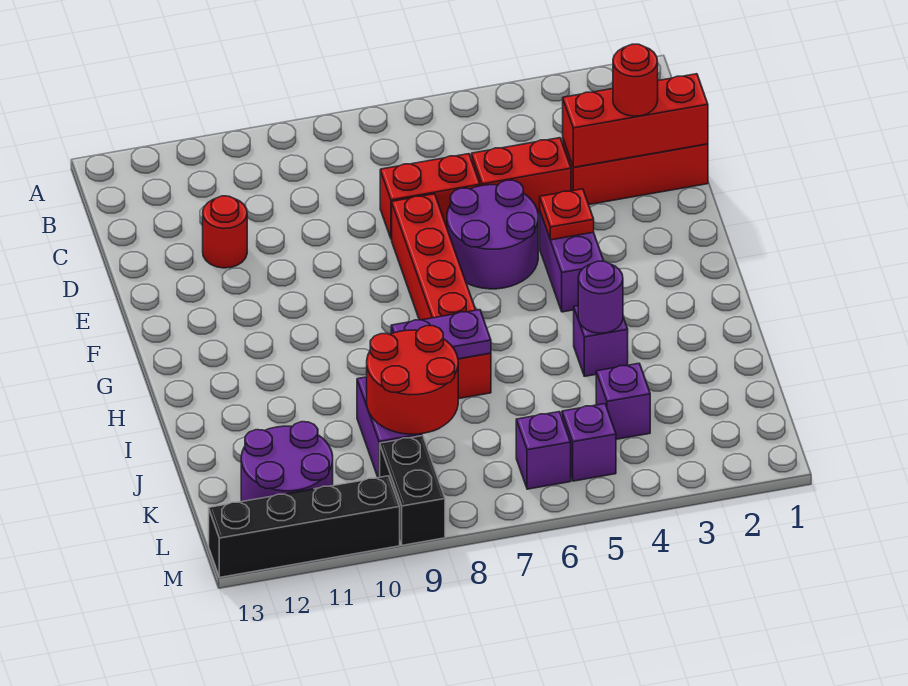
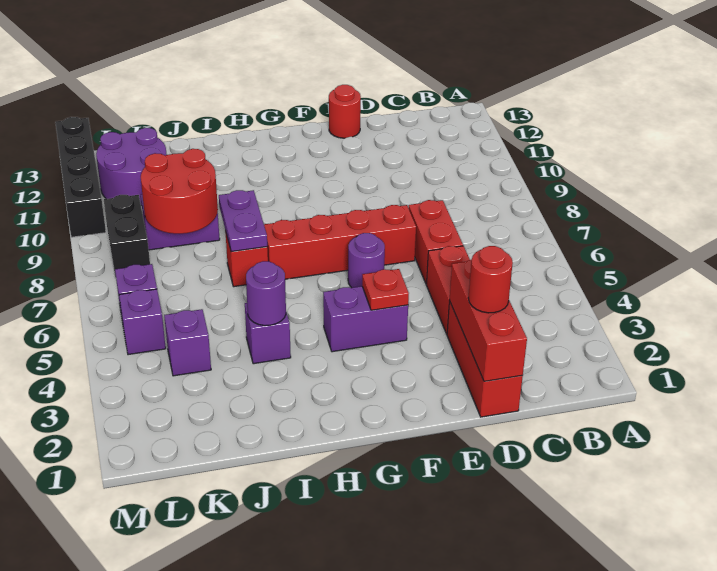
red 1x1 round brick [203,196,247,268] -> red 1x1 round brick moved to [329,85,361,138]
purple 2x2 round brick [447,180,538,289] -> purple 1x1 round brick [348,233,385,288]
black 1x2 brick [380,436,445,545] -> black 1x2 brick turned to [104,195,150,278]

